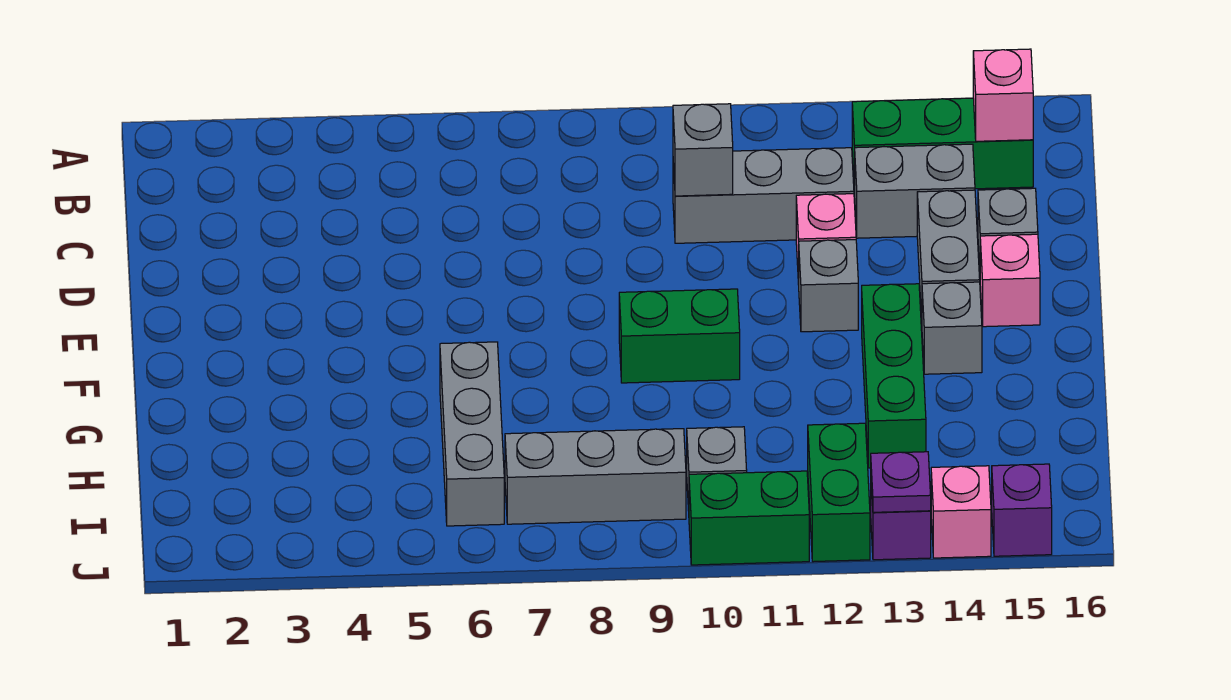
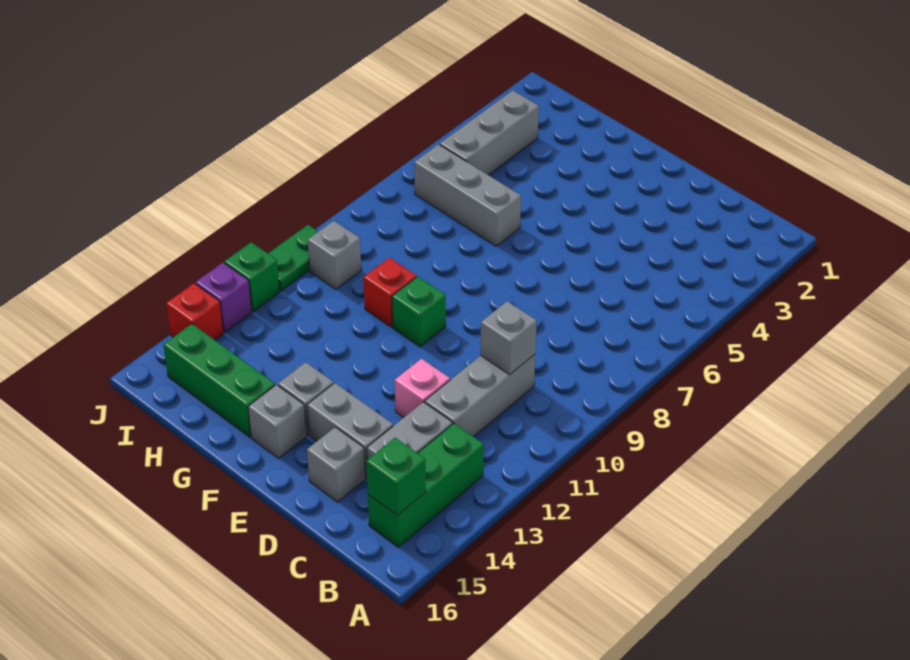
pink 1x1 brick [973,49,1033,141] -> green 1x1 brick [366,438,426,516]
grey 1x1 brick [799,240,858,332] -> grey 1x1 brick moved to [248,385,306,458]
pink 1x1 brick [980,234,1040,327] -> none
green 1x2 brick [619,289,740,383] -> green 1x1 brick [392,277,446,347]
green 1x3 brick [862,284,926,468] -> green 1x3 brick moved to [164,324,275,437]
none -> red 1x1 brick [363,258,417,327]
grey 1x3 brick [505,429,686,524] -> grey 1x3 brick moved to [440,90,539,175]
green 1x2 brick [808,423,870,562] -> green 1x1 brick [224,242,280,312]
green 1x2 brick [689,471,809,565] -> green 1x2 plate [268,225,318,291]
purple 1x1 plate [871,452,931,512] -> none
pink 1x1 brick [931,466,991,558] -> red 1x1 brick [166,283,223,340]
purple 1x1 brick [992,464,1052,556] -> none

